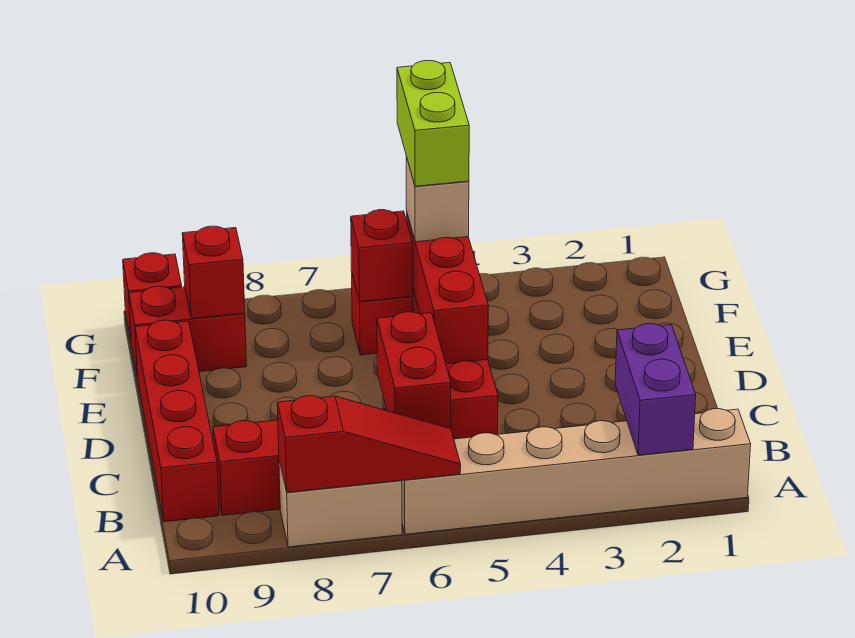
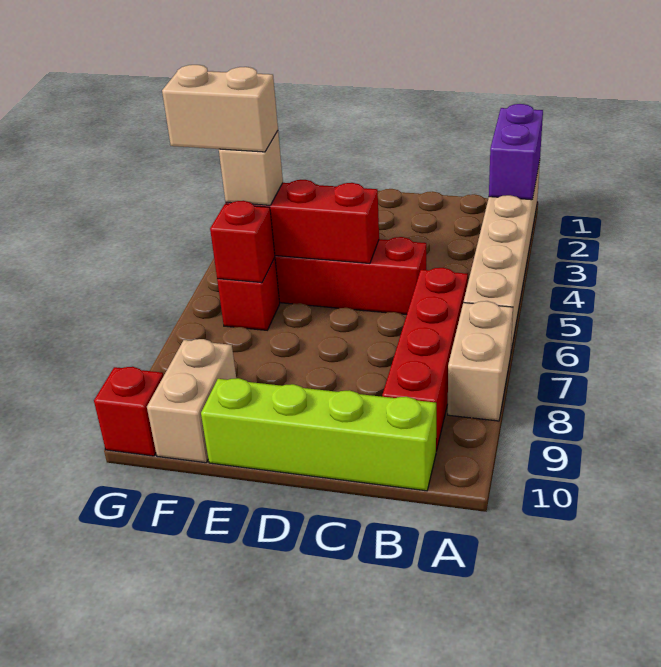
purple 1x2 brick [615,324,696,455] -> purple 1x2 brick turned to [489,104,543,200]
red 1x3 slope [277,396,461,492] -> none
red 1x2 brick [377,312,451,429] -> none
red 1x4 brick [135,320,219,522] -> lime 1x4 brick [201,378,436,491]
lime 1x2 brick [397,61,469,186] -> tan 1x2 brick [162,65,278,152]
red 1x2 brick [129,286,246,378] -> tan 1x2 brick [147,339,236,463]
red 1x1 brick [182,226,245,319] -> none

